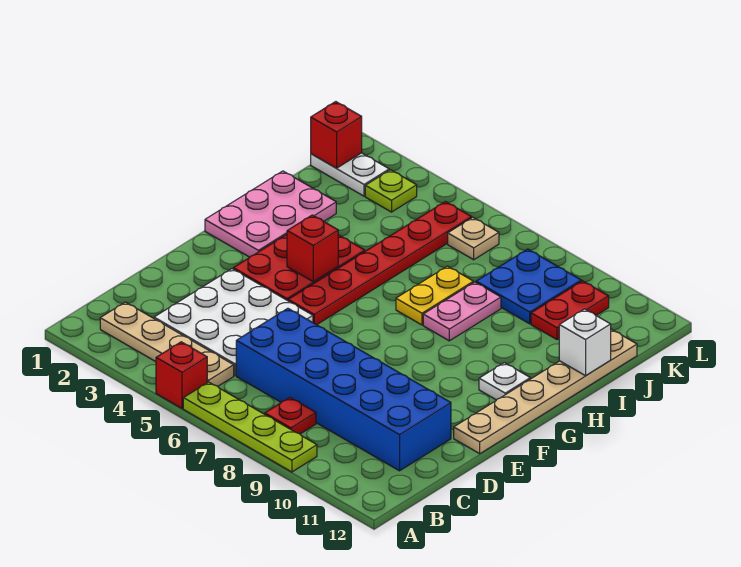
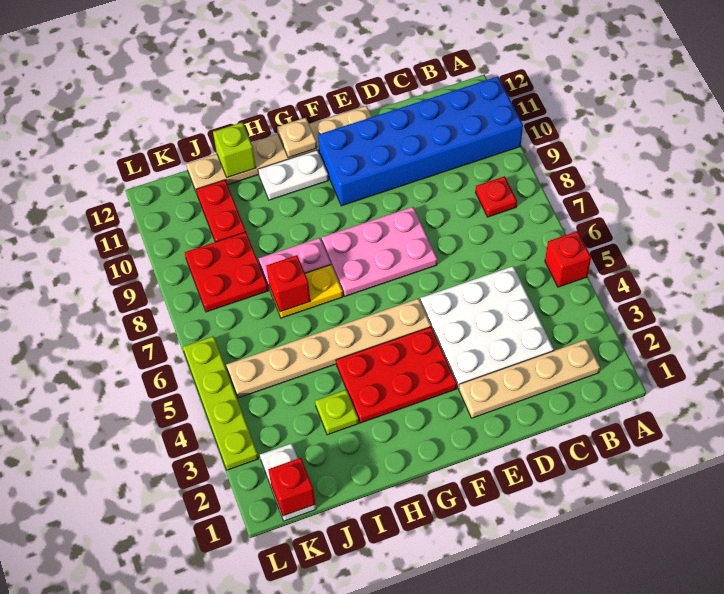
lime 1x4 plate [183,382,317,472] -> lime 1x4 plate moved to [183,336,259,470]
tan 1x4 plate [100,302,234,386] -> tan 1x4 plate turned to [459,340,600,418]
blue 2x6 brick [236,308,451,471] -> blue 2x6 brick turned to [318,77,523,206]
red 1x6 plate [288,202,472,325] -> tan 1x6 plate [226,299,431,398]
pink 2x3 plate [205,171,336,257] -> pink 2x3 plate moved to [322,207,437,296]
red 1x1 brick [287,215,338,281] -> red 1x1 brick moved to [266,255,310,312]
white 1x1 plate [479,363,530,400] -> white 1x2 plate [258,150,329,200]
white 1x1 brick [559,309,611,376] -> lime 1x1 brick [213,122,256,178]
blue 2x2 plate [476,249,581,324] -> red 2x2 plate [185,232,268,312]
red 1x2 plate [531,281,609,340] -> red 1x2 plate turned to [196,180,246,242]
lime 1x1 plate [365,170,417,212] -> lime 1x1 plate moved to [315,390,359,435]
tan 1x1 plate [448,218,499,260] -> tan 1x1 plate moved to [277,118,317,158]

